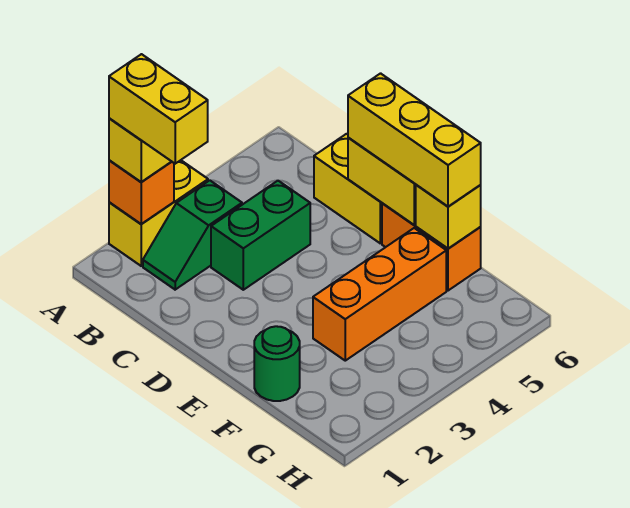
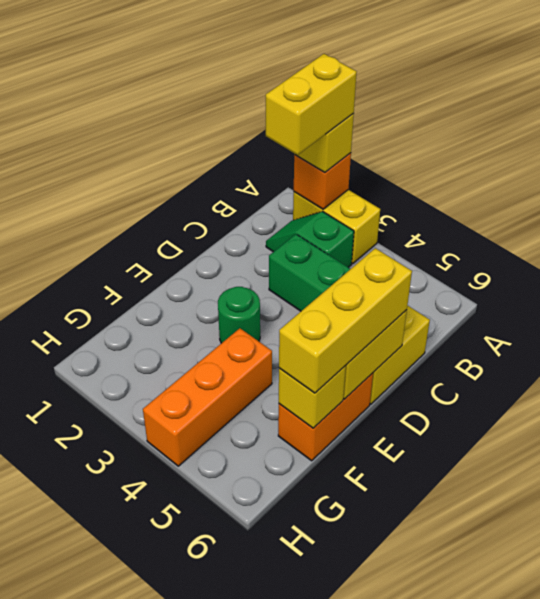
green 1x1 round brick [254,326,300,401] -> green 1x1 round brick moved to [218,287,260,343]
orange 1x3 brick [313,228,446,361] -> orange 1x3 brick turned to [143,328,272,466]

